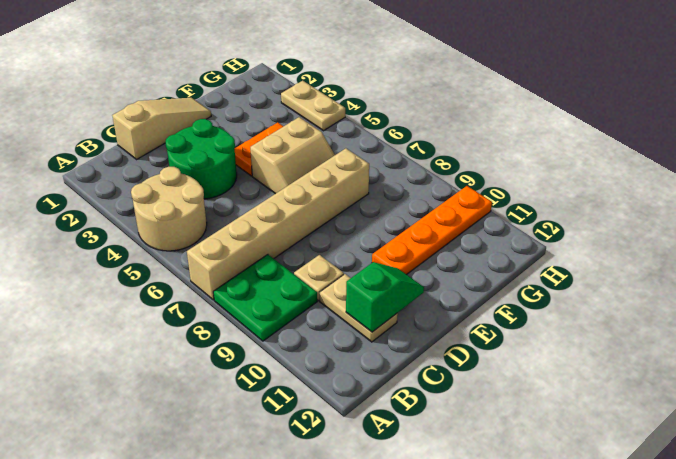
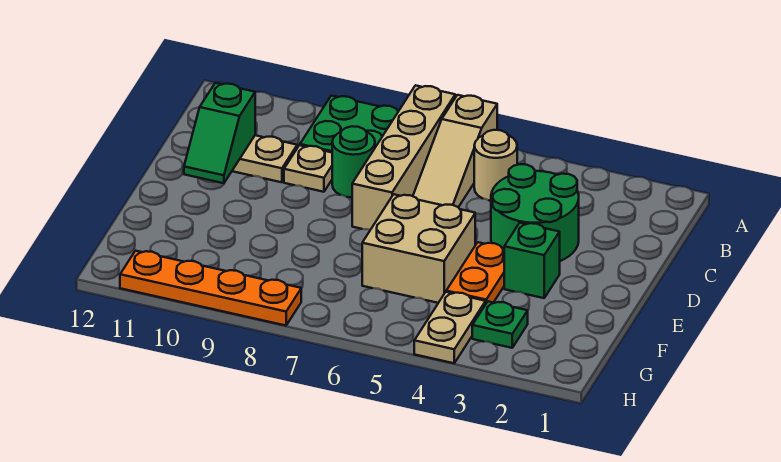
tan 2x2 round brick [131,167,207,251] -> tan 1x1 round brick [474,130,517,201]
tan 1x6 brick [187,148,369,300] -> tan 1x4 brick [352,85,455,230]
tan 1x3 slope [112,98,211,159] -> tan 1x3 slope moved to [413,95,497,207]
none -> green 1x1 round brick [332,126,375,198]
none -> green 1x1 brick [504,223,560,298]
tan 2x2 slope [250,117,335,194] -> tan 2x2 brick [362,194,475,303]
orange 1x4 plate [372,186,492,275] -> orange 1x4 plate turned to [120,251,301,326]
none -> green 1x1 plate [472,302,528,348]
tan 1x2 plate [281,81,345,131] -> tan 1x2 plate turned to [414,292,486,363]

